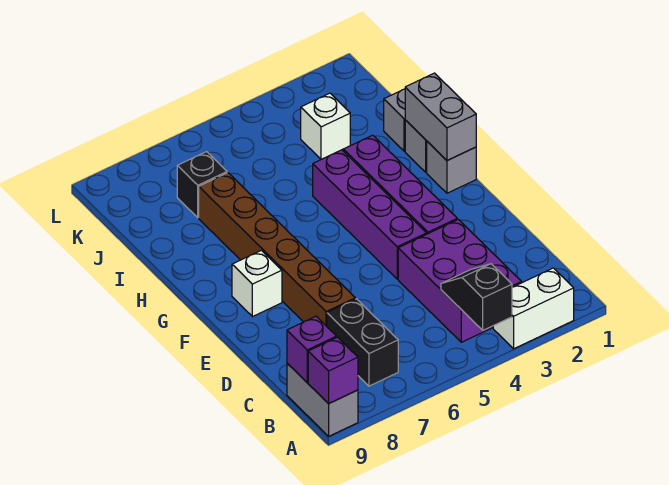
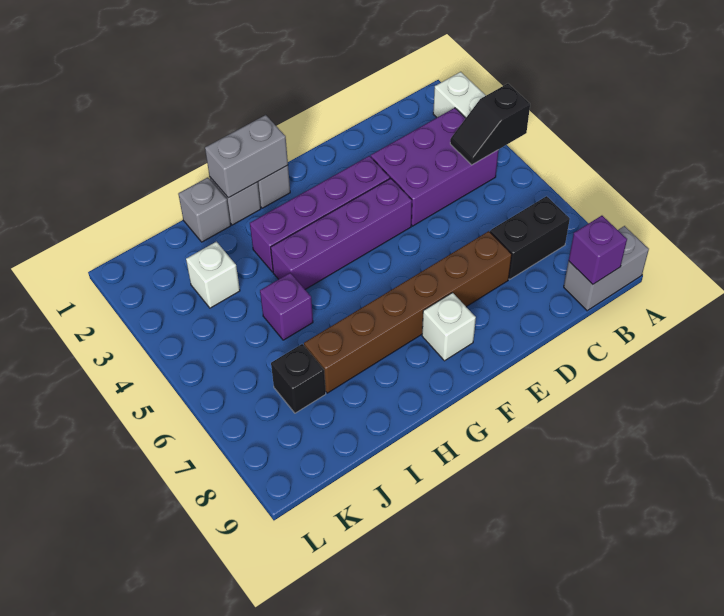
purple 1x1 brick [308,337,358,404] -> purple 1x1 brick moved to [260,273,313,340]

